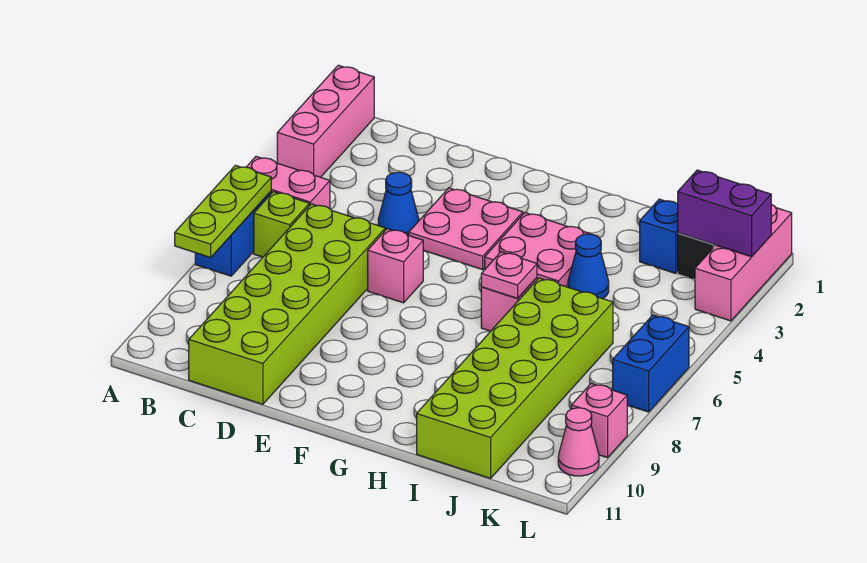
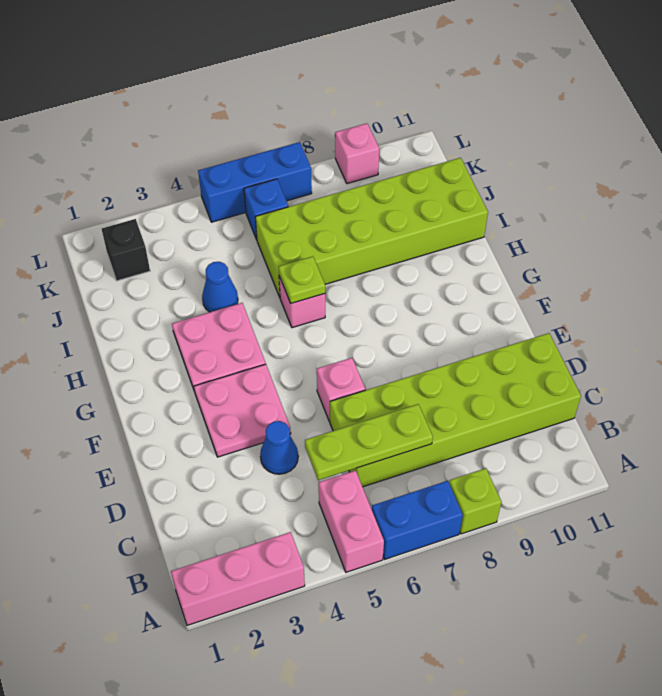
lime 1x3 plate [175,165,271,258] -> lime 1x3 plate moved to [305,404,433,480]
lime 1x1 brick [254,192,309,257] -> lime 1x1 brick moved to [449,468,501,534]
pink 1x1 plate [481,252,537,298] -> lime 1x1 plate [279,256,325,303]
blue 1x1 brick [640,199,678,273] -> blue 1x1 brick moved to [244,179,288,240]
purple 1x2 brick [678,170,771,257] -> none
pink 1x3 brick [695,204,792,321] -> none
blue 1x2 brick [613,315,689,412] -> blue 1x3 brick [198,142,312,222]
pink 1x1 cone [558,408,599,476] -> none

